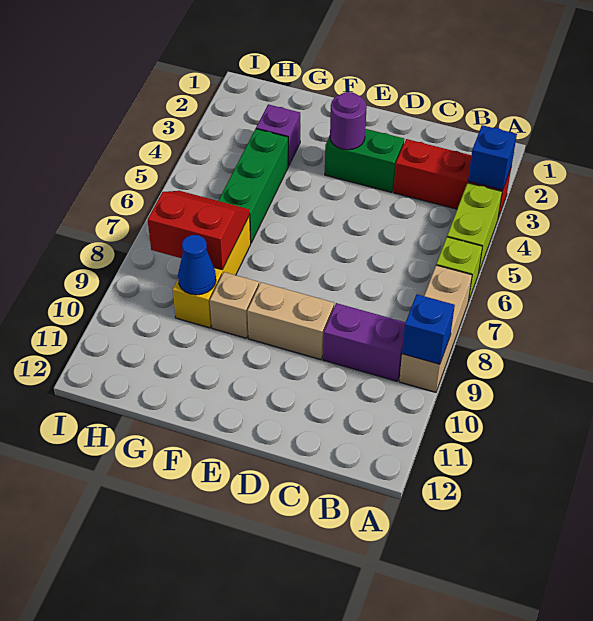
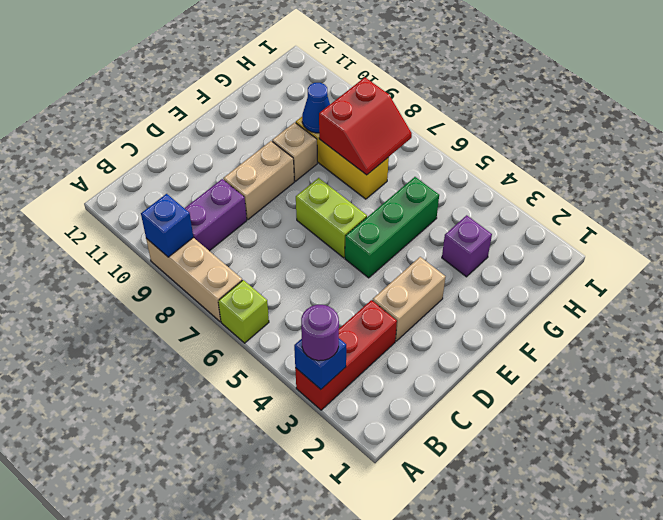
lime 1x2 brick [447,183,502,274] -> lime 1x2 brick moved to [296,178,367,258]
green 1x2 brick [325,129,404,192] -> tan 1x2 brick [373,257,445,341]
purple 1x1 round brick [330,92,367,150] -> purple 1x1 round brick moved to [301,305,339,361]
green 1x3 brick [218,129,288,243] -> green 1x3 brick turned to [345,177,439,278]

